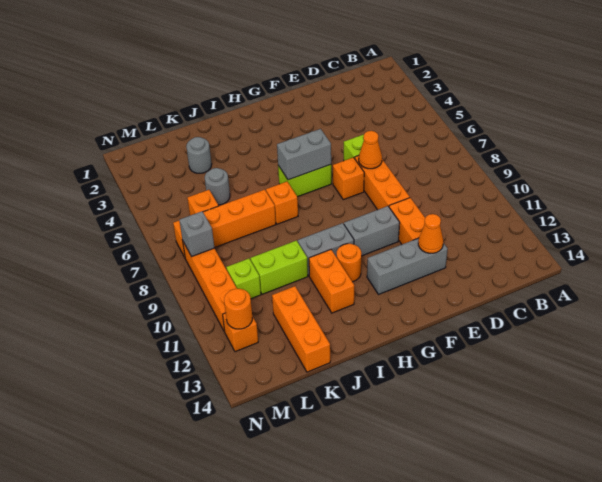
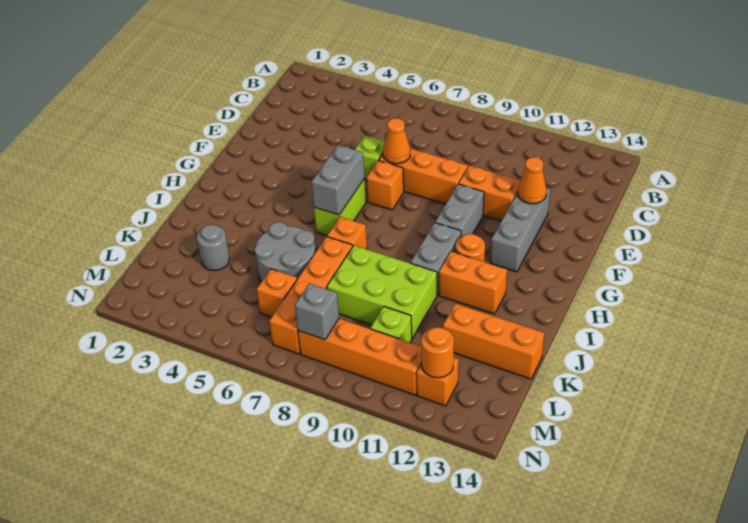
lime 1x2 brick [250,241,308,294] -> lime 2x3 brick [327,245,437,338]
grey 1x1 round brick [205,168,230,205] -> grey 2x2 round brick [254,222,316,282]

